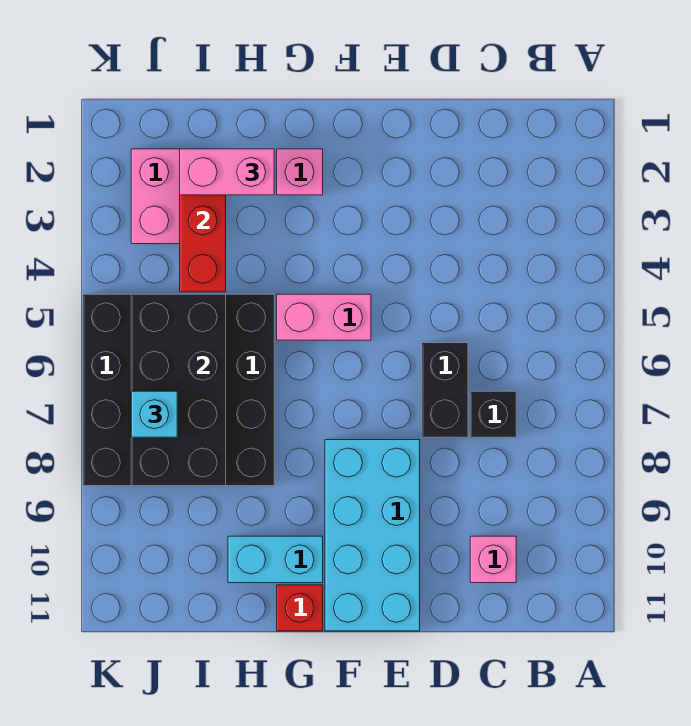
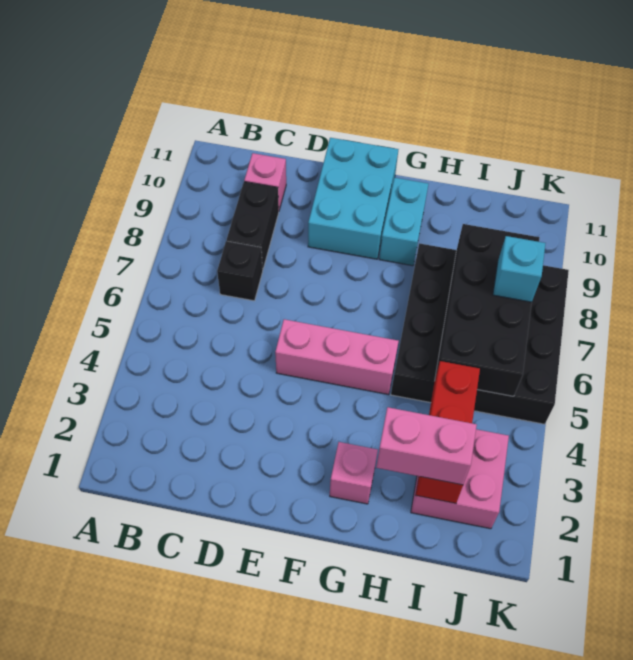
black 1x2 brick [422,343,468,437] -> black 1x2 brick moved to [227,182,279,269]
cyan 2x4 brick [325,440,420,631] -> cyan 2x3 brick [308,138,399,259]
pink 1x2 brick [277,294,371,340] -> pink 1x3 brick [275,319,399,395]
cyan 1x2 brick [228,536,323,583] -> cyan 1x2 brick turned to [379,178,428,266]
red 1x1 brick [277,585,323,631] -> none

